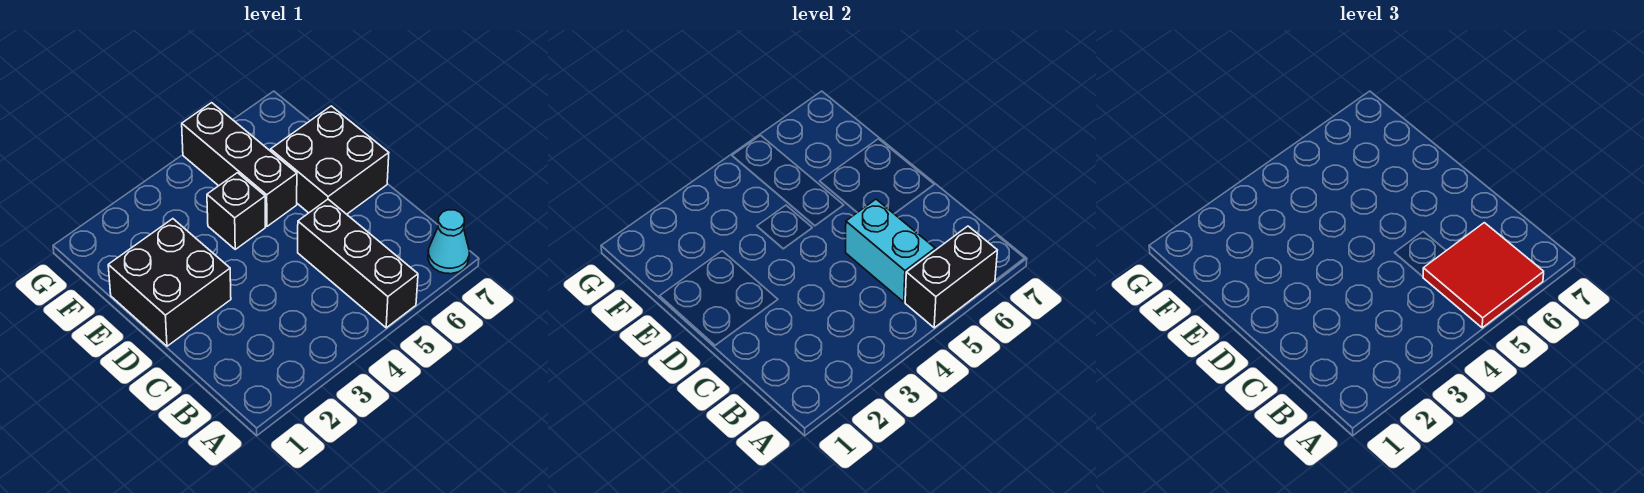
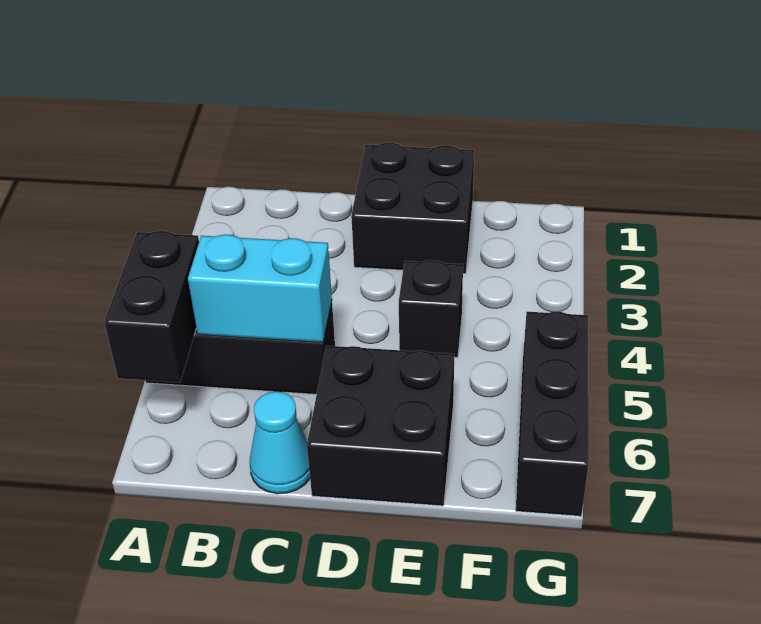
red 2x2 tile [1423,223,1544,328] -> none
cyan 1x1 cone [428,210,469,274] -> cyan 1x1 cone moved to [250,392,310,494]
black 1x3 brick [182,103,297,226] -> black 1x3 brick turned to [516,312,589,516]

